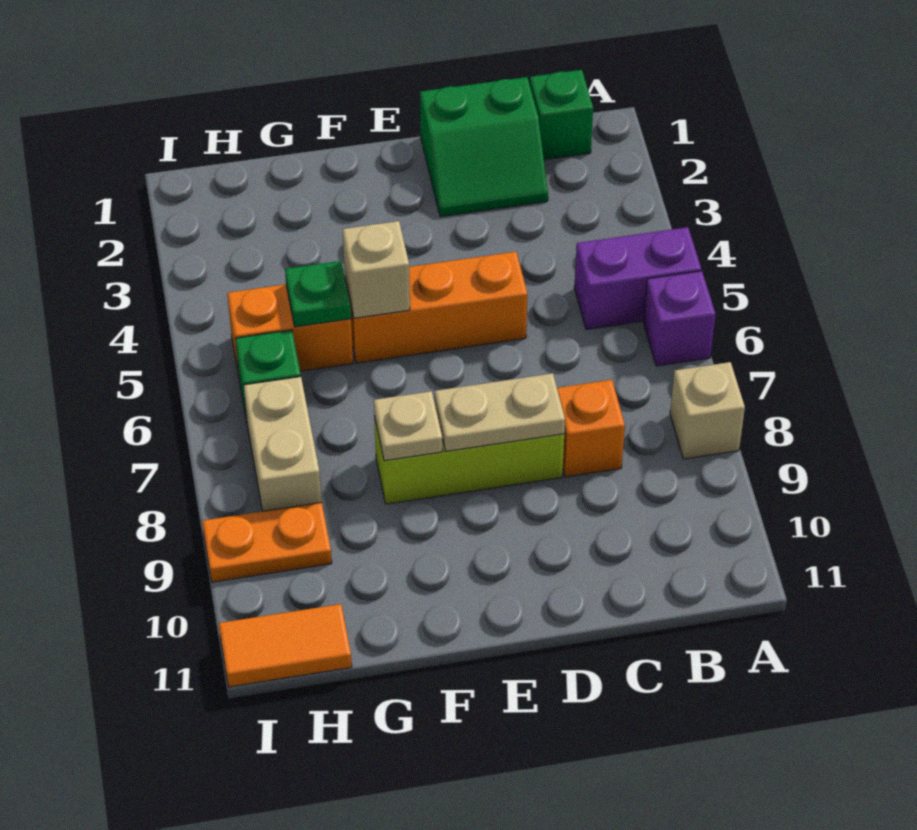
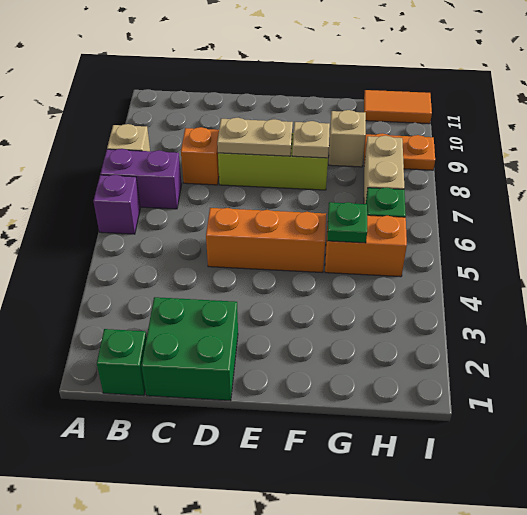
purple 1x2 brick [574,227,701,330] -> purple 1x2 brick moved to [100,149,182,209]
green 2x2 slope [420,77,548,217] -> green 2x2 brick [141,297,238,401]
tan 1x1 brick [342,221,410,318] -> tan 1x1 brick moved to [329,110,366,167]

